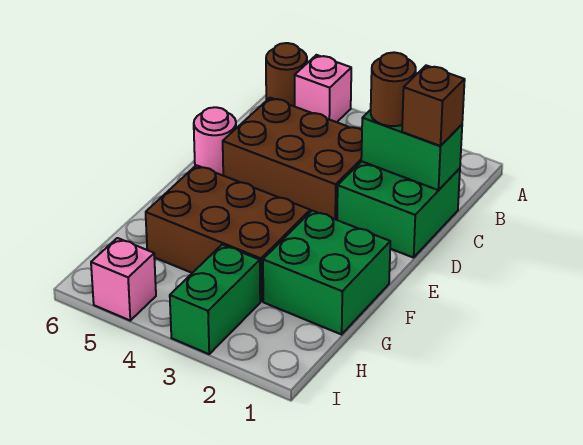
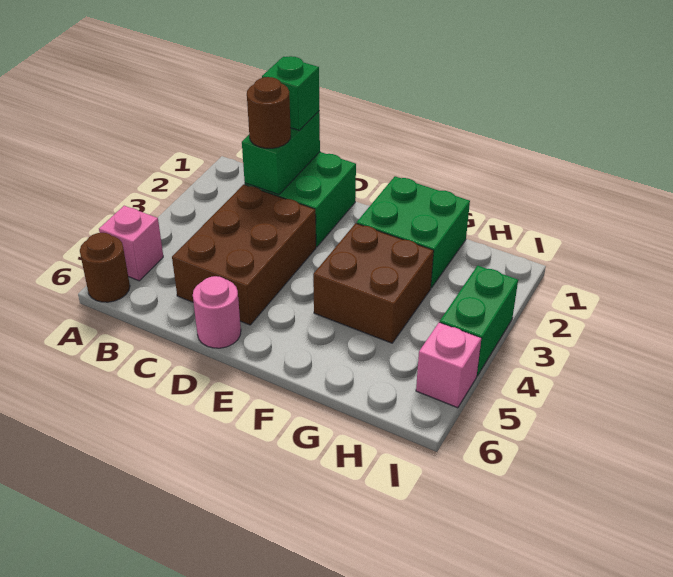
brown 1x1 brick [402,65,465,146] -> green 1x1 brick [262,56,319,131]
brown 2x3 brick [146,165,310,301] -> brown 2x2 brick [313,223,434,343]
green 1x2 brick [170,245,260,354] -> green 1x2 brick turned to [440,266,518,376]

